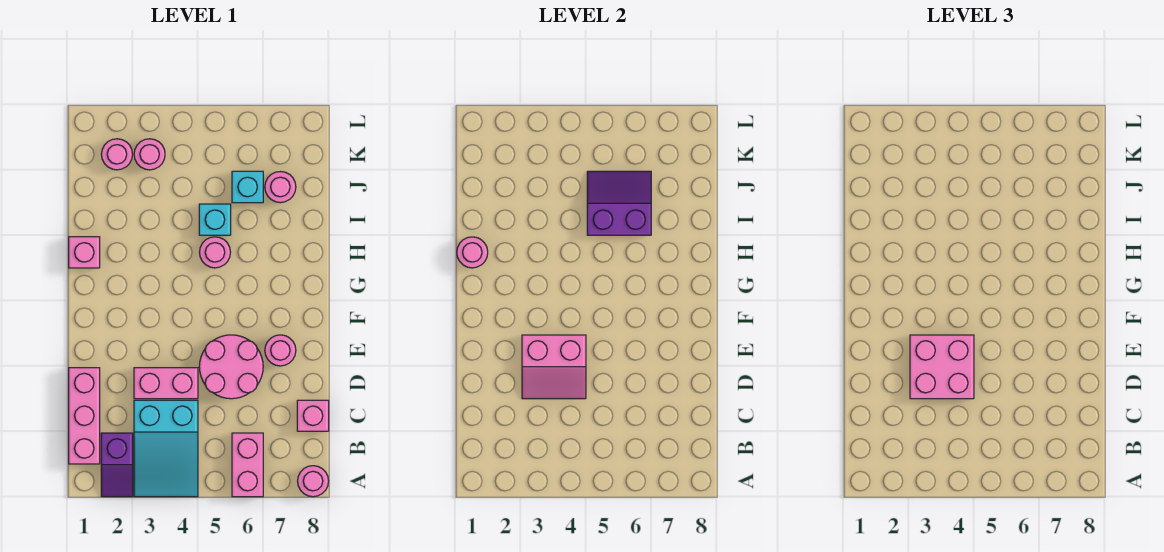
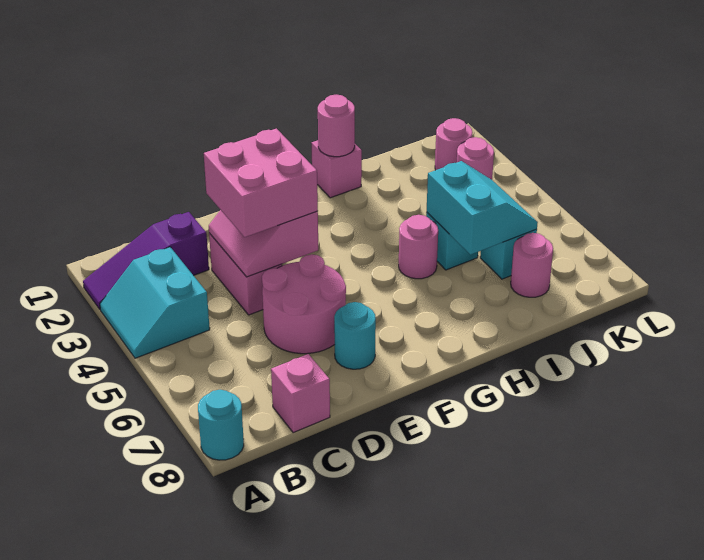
purple 1x2 slope [101,433,133,497] -> purple 1x3 slope [83,212,209,309]
cyan 2x3 slope [134,400,198,497] -> cyan 2x2 slope [100,247,210,358]
pink 1x2 brick [232,433,263,497] -> none
pink 1x1 round brick [298,466,329,497] -> cyan 1x1 round brick [198,390,244,460]
pink 1x3 brick [69,368,100,464] -> none
pink 1x1 round brick [265,335,296,366] -> cyan 1x1 round brick [334,302,376,369]
purple 2x2 slope [587,171,651,235] -> cyan 2x2 slope [427,161,538,255]

